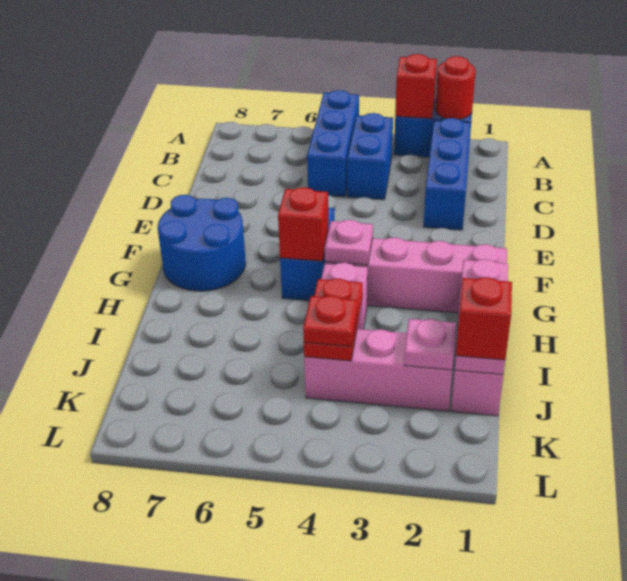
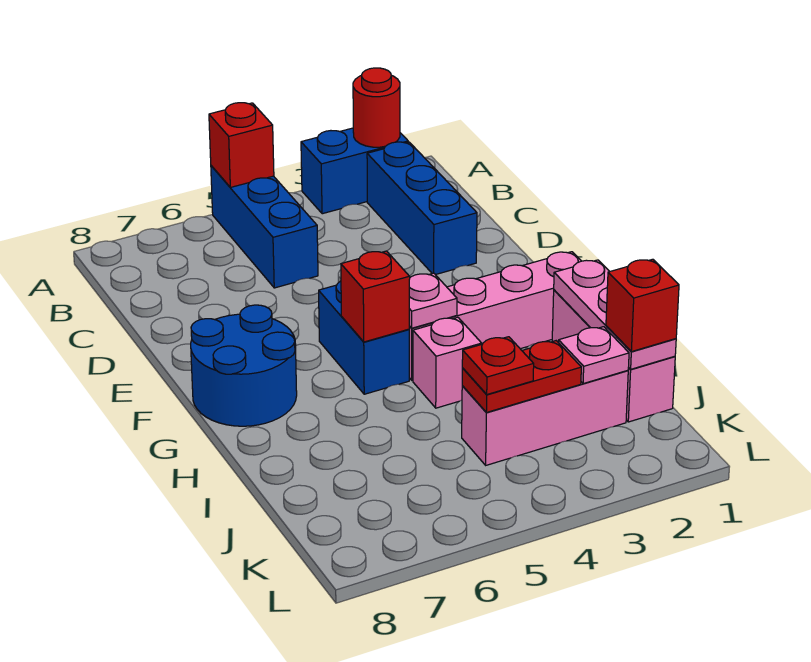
red 1x1 brick [395,54,437,119] -> red 1x1 brick moved to [209,103,274,187]
blue 1x2 brick [347,113,393,200] -> none
red 1x2 plate [304,278,363,361] -> red 1x2 plate turned to [462,341,581,412]

